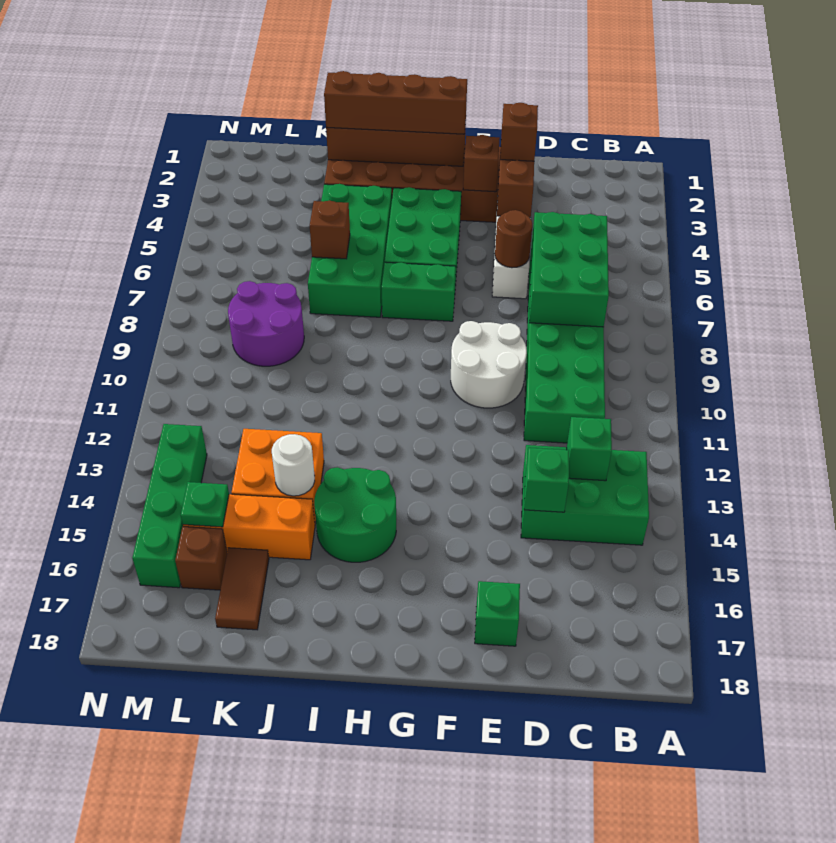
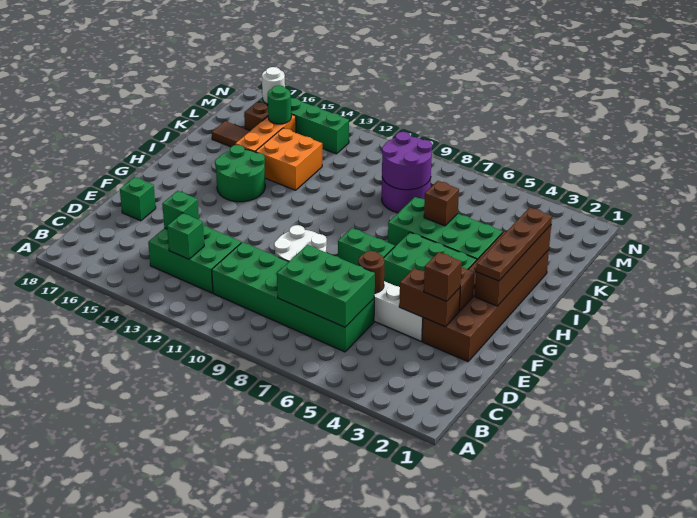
green 2x3 brick [521,445,649,545] -> green 2x3 brick turned to [148,226,241,293]
brown 1x4 brick [324,71,467,134] -> brown 1x4 plate [476,207,552,281]
green 1x2 brick [382,262,456,321] -> green 1x2 brick turned to [338,228,395,266]
white 1x1 round brick [272,434,315,496] -> white 1x1 round brick moved to [262,67,285,104]
none -> purple 2x2 round brick [382,132,432,190]
green 1x1 plate [181,482,229,527] -> green 1x1 round brick [268,85,291,124]

